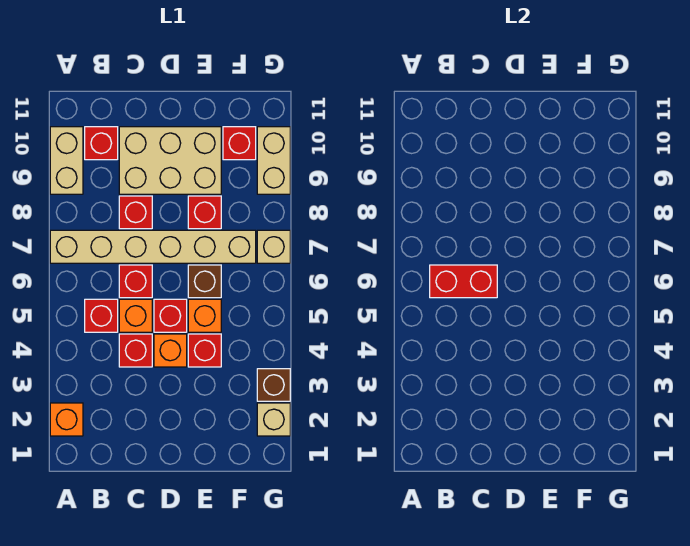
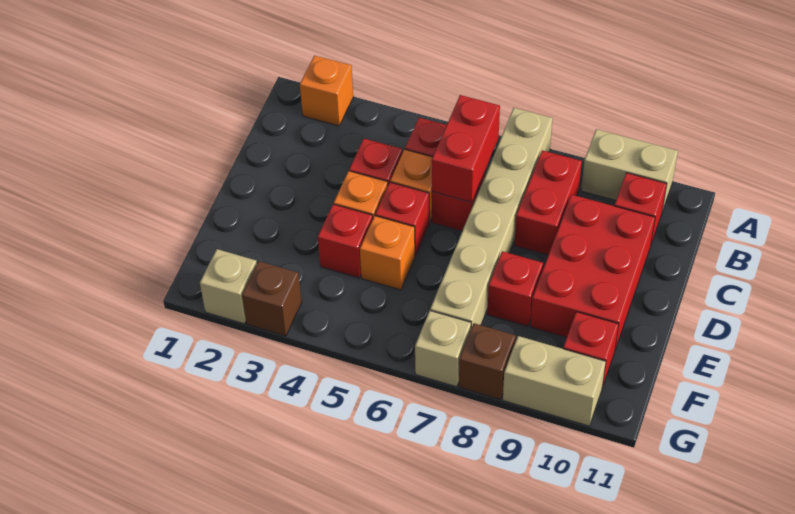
red 1x1 brick [119,196,152,229] -> red 1x2 brick [514,150,582,255]
tan 2x3 brick [119,127,221,194] -> red 2x3 brick [530,195,655,349]
brown 1x1 brick [188,265,221,298] -> brown 1x1 brick moved to [459,323,516,400]

